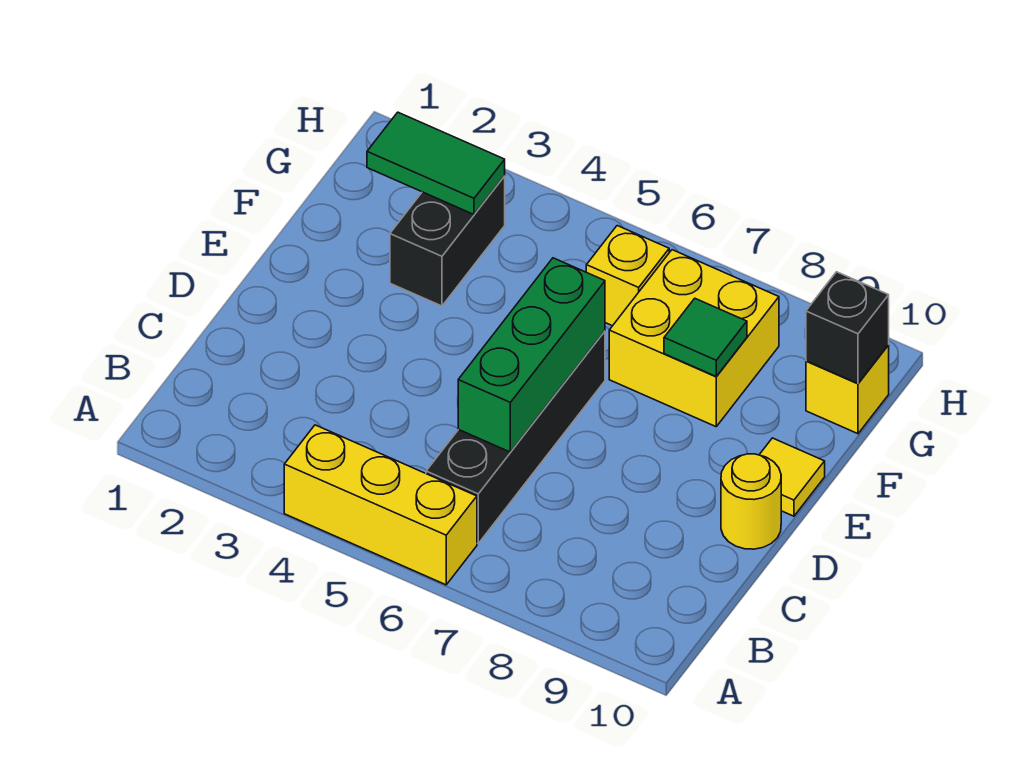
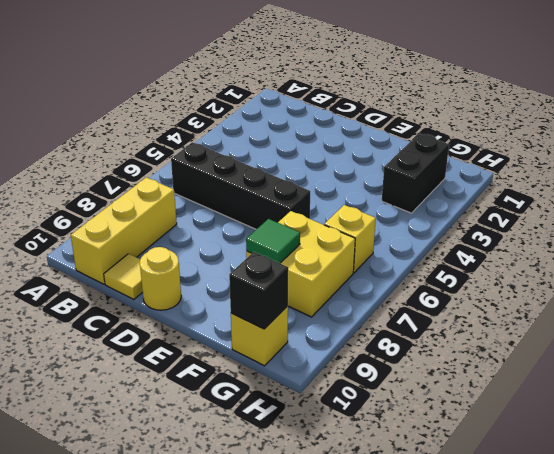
yellow 1x3 brick [284,425,477,585] -> yellow 1x3 brick moved to [71,177,177,284]
green 1x3 brick [458,258,605,452] -> none
yellow 1x1 tile [759,438,825,516] -> yellow 1x1 tile moved to [104,254,143,300]
black 1x2 brick [390,176,505,306] -> black 1x2 brick turned to [382,133,449,213]
green 1x2 tile [367,112,505,214] -> none

